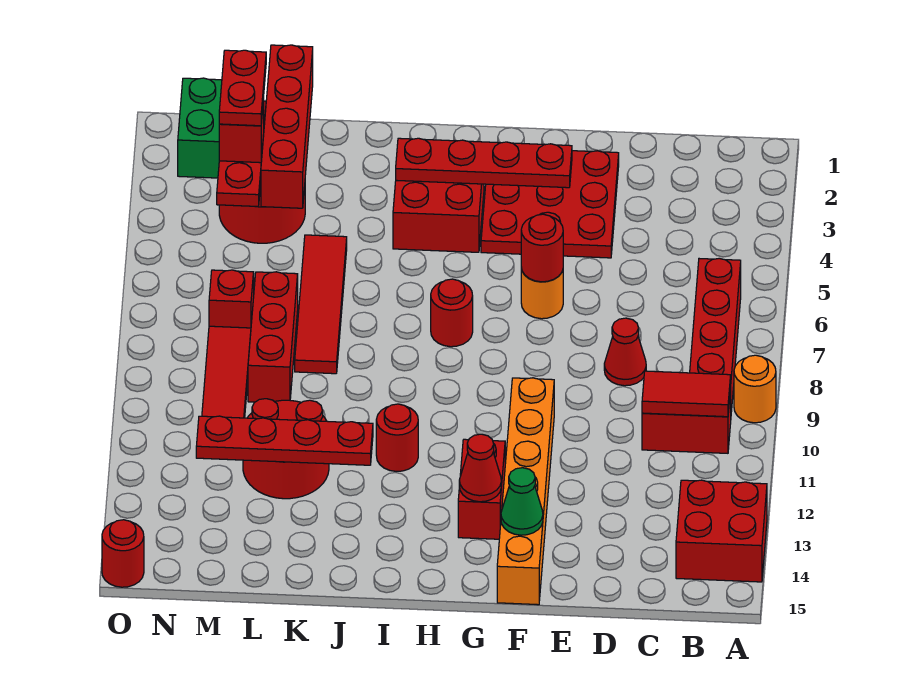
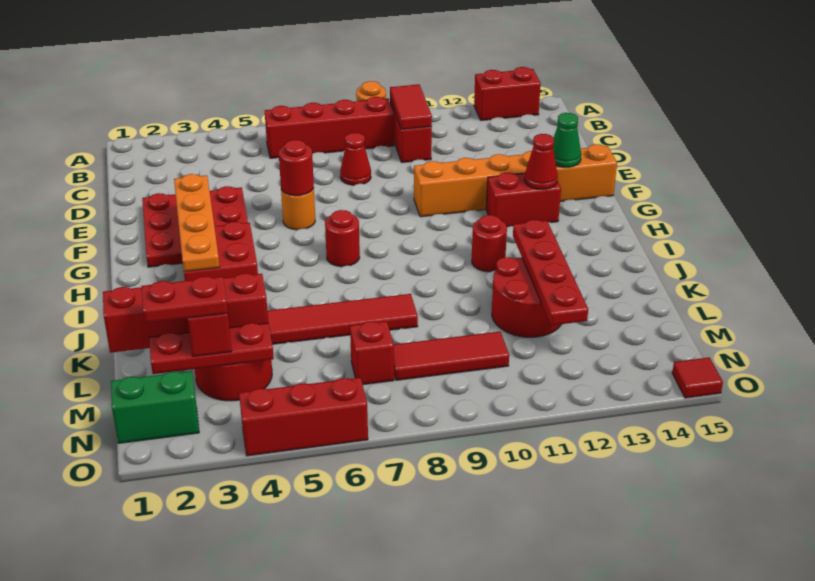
red 2x2 brick [676,480,767,582] -> red 1x2 brick [474,67,541,120]
red 1x4 plate [396,138,572,188] -> orange 1x4 plate [174,174,220,271]
red 1x3 brick [248,272,298,402] -> red 1x3 brick moved to [239,378,368,456]
red 1x1 round brick [102,520,144,587] -> red 1x1 tile [672,357,723,398]

